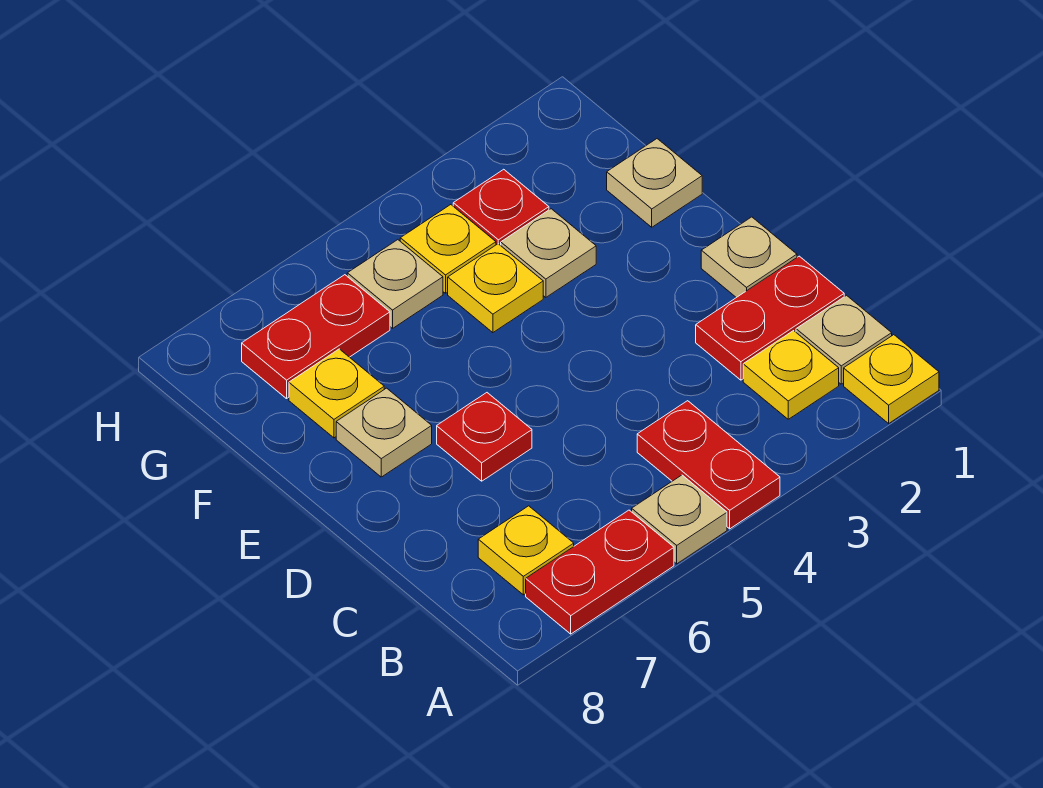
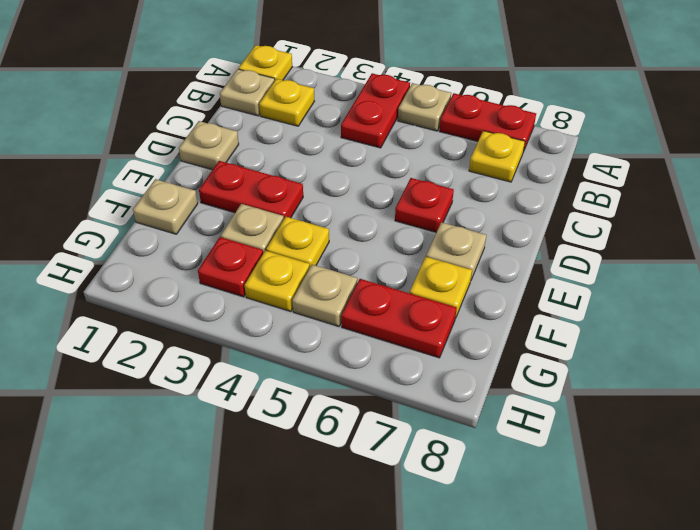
red 1x2 plate [696,256,844,380] -> red 1x2 plate moved to [199,161,303,218]

